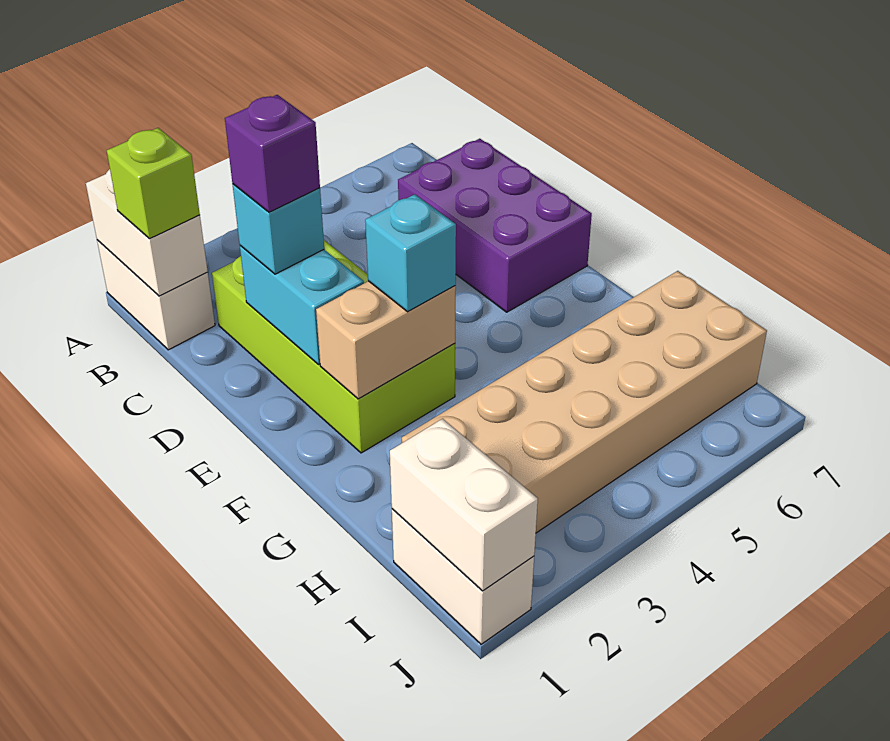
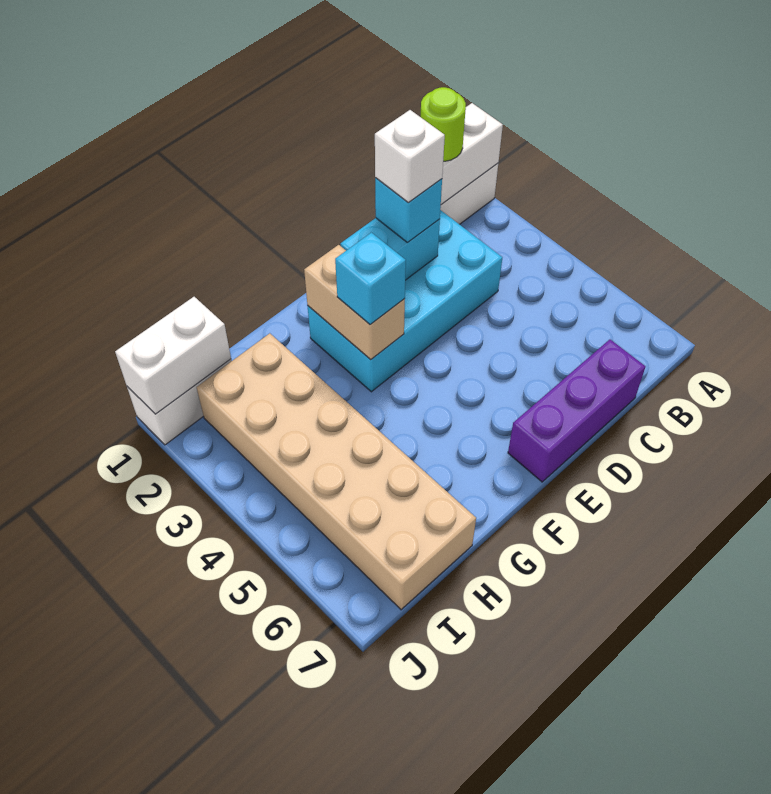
lime 1x1 brick [107,128,200,239] -> lime 1x1 round brick [421,87,466,161]
lime 2x4 brick [212,240,455,453] -> cyan 2x4 brick [308,210,502,392]
purple 2x3 brick [398,139,592,312] -> purple 1x3 brick [508,340,646,482]
purple 1x1 brick [225,95,320,212] -> white 1x1 brick [375,110,445,203]

